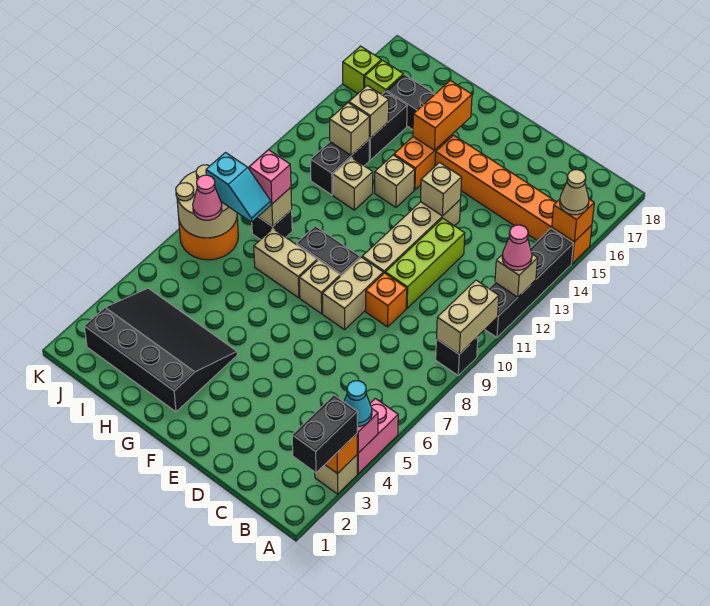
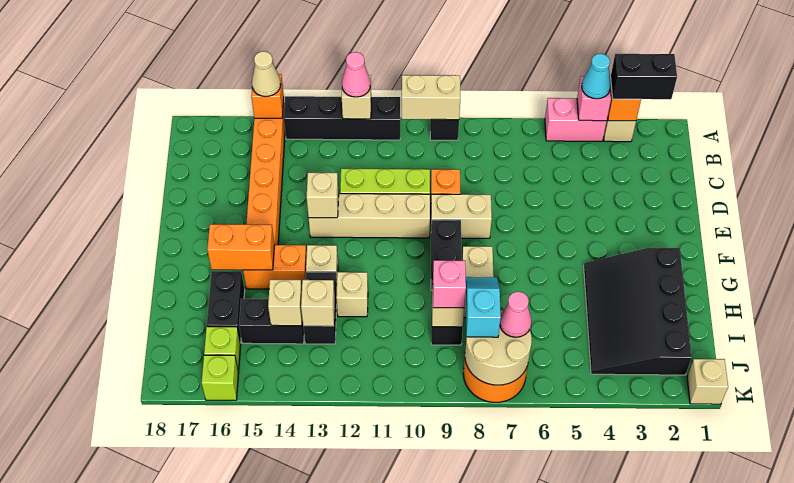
tan 1x1 brick [299,260,340,314] -> tan 1x1 brick moved to [687,359,728,404]
black 1x2 brick [310,140,369,195] -> black 1x2 brick turned to [303,272,337,344]

